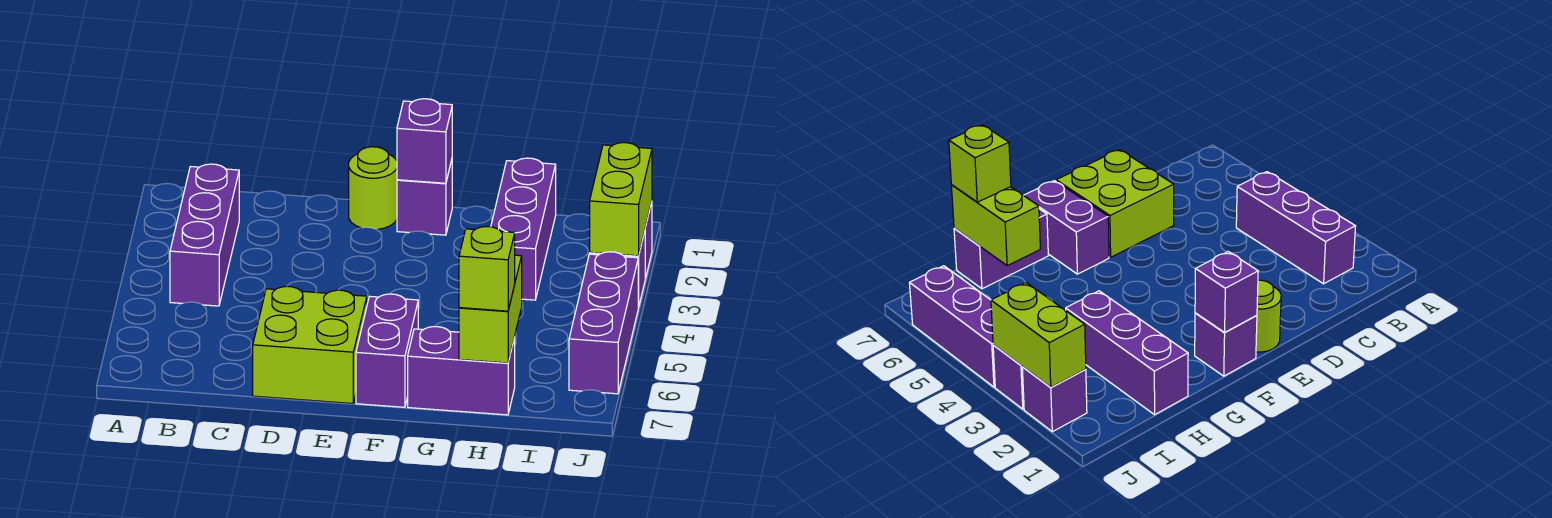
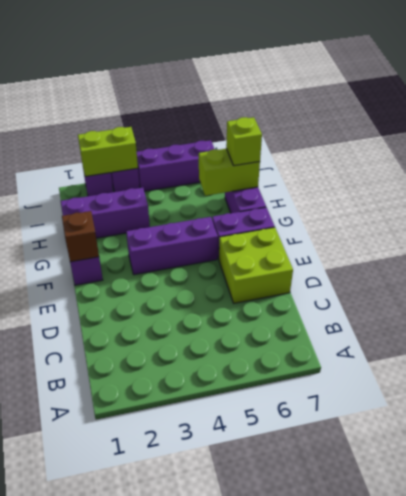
purple 1x3 brick [170,164,239,306] -> purple 1x3 brick moved to [126,217,218,275]
lime 1x1 round brick [349,147,397,230] -> none
purple 1x1 brick [397,99,452,183] -> brown 1x1 brick [62,211,99,262]

